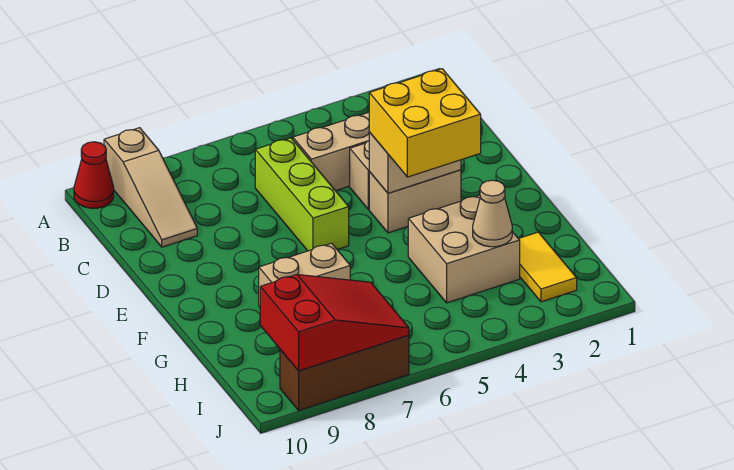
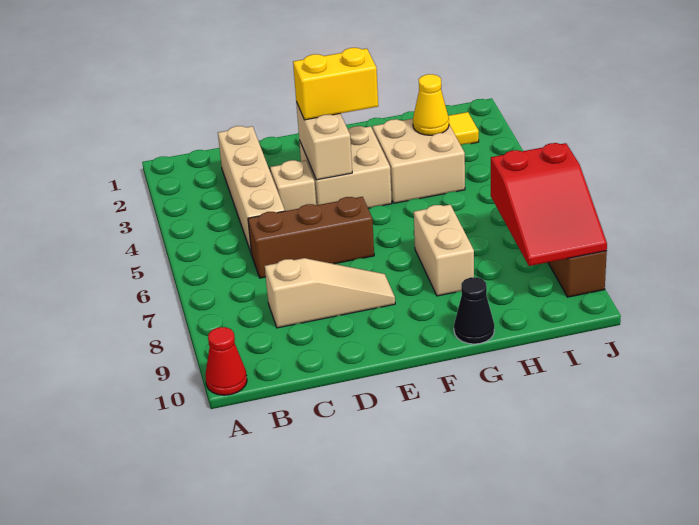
tan 1x3 slope [104,128,197,247] -> tan 1x3 slope moved to [265,258,395,328]
lime 1x3 brick [255,138,349,251] -> brown 1x3 brick [248,197,374,278]
tan 1x2 brick [369,170,461,233] -> tan 2x2 brick [299,126,392,208]
yellow 2x2 brick [369,69,481,177] -> yellow 1x2 brick [293,48,378,120]
none -> black 1x1 cone [454,277,494,344]
tan 1x1 cone [473,180,512,247] -> yellow 1x1 cone [413,74,449,135]
red 2x3 slope [260,275,409,371] -> red 2x3 slope turned to [491,143,607,266]

